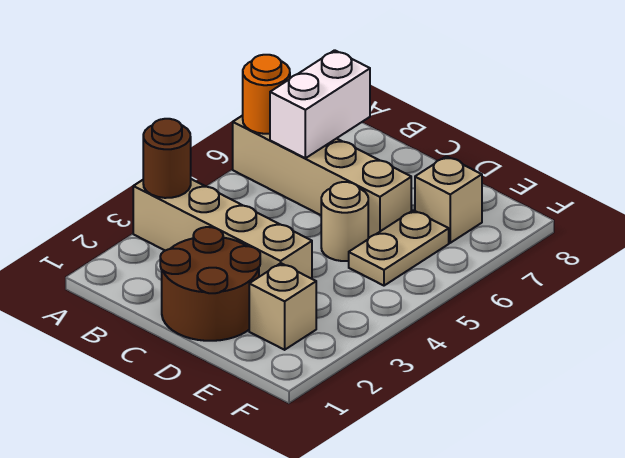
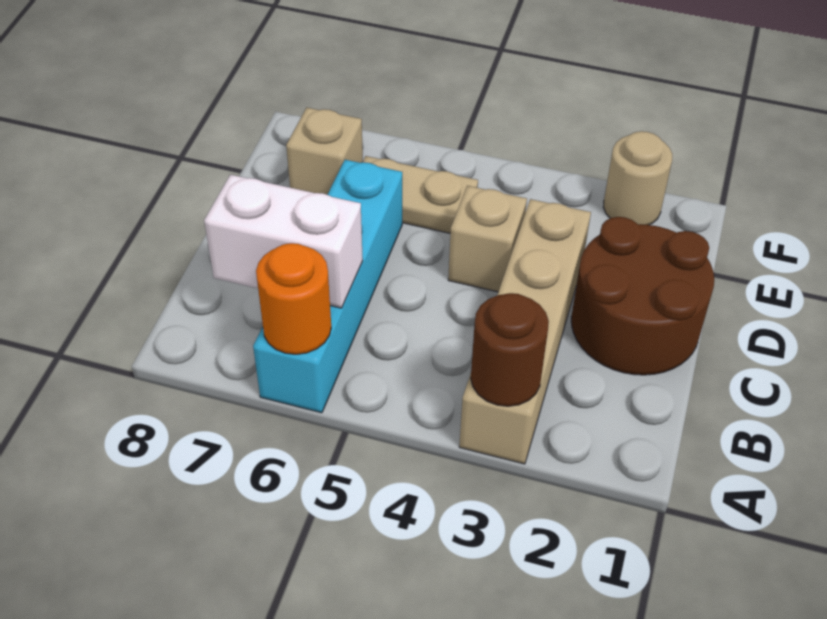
tan 1x4 brick [233,116,411,239] -> cyan 1x4 brick [253,160,402,413]
tan 1x1 round brick [321,182,368,261] -> tan 1x1 round brick moved to [603,131,672,225]
tan 1x1 brick [249,263,316,350] -> tan 1x1 brick moved to [448,186,527,292]

